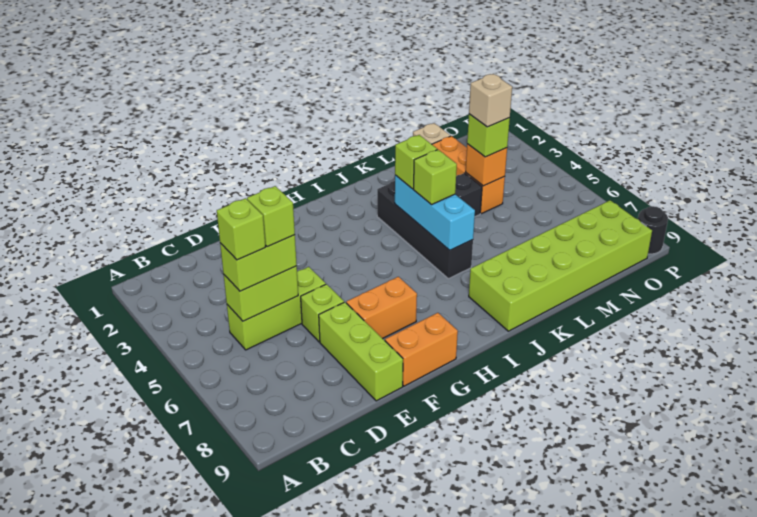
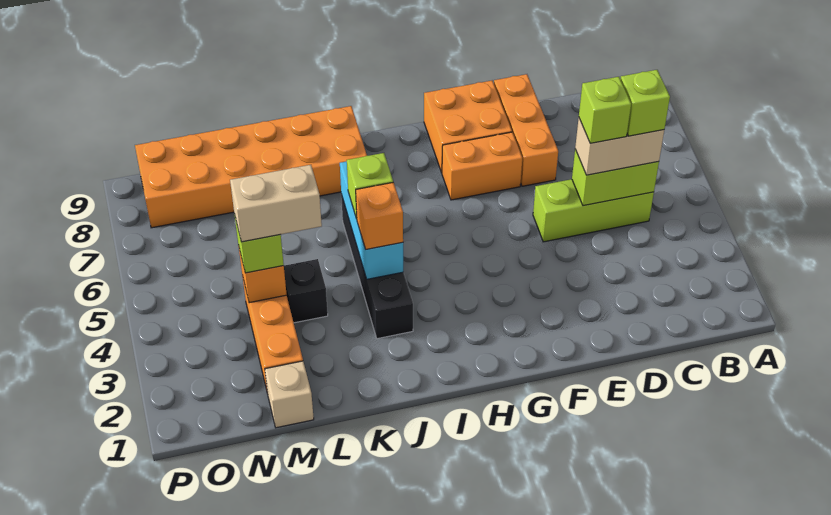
lime 1x2 brick [220,235,297,291] -> tan 1x2 brick [575,118,664,175]
lime 1x1 brick [301,284,344,342] -> none
lime 1x3 brick [319,302,403,401] -> orange 1x3 brick [494,74,558,186]
orange 1x2 brick [385,313,458,386] -> orange 2x2 brick [424,81,512,173]
lime 1x1 brick [395,135,437,189] -> orange 1x1 brick [356,182,403,249]
lime 2x6 brick [469,200,652,331] -> orange 2x6 brick [135,106,367,228]
tan 1x1 brick [469,74,512,127] -> tan 1x2 brick [230,165,322,242]
black 1x1 round brick [638,206,668,254] -> none

